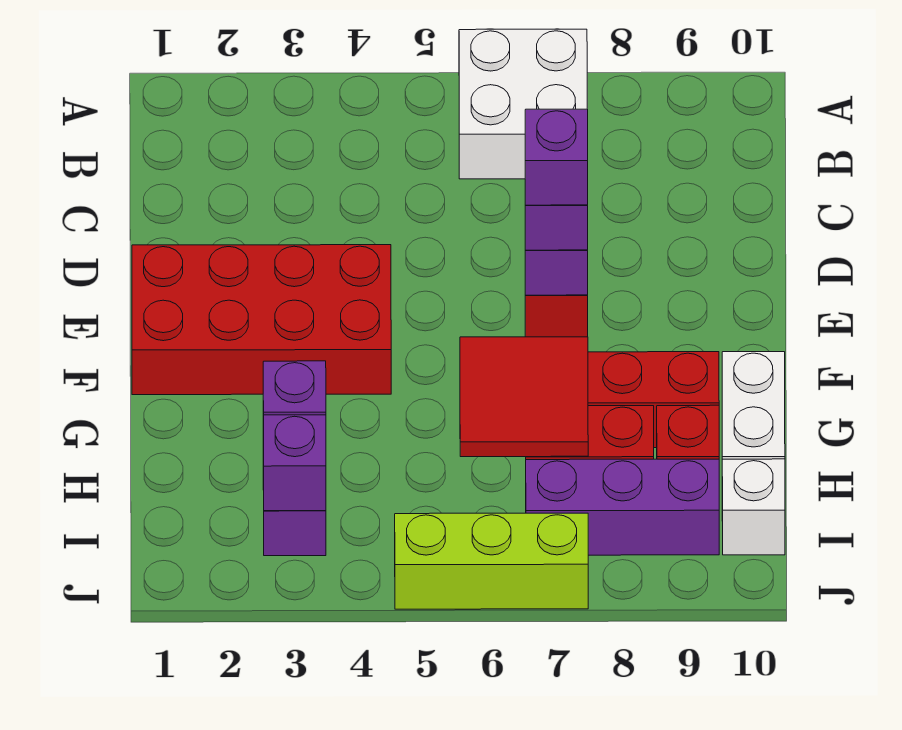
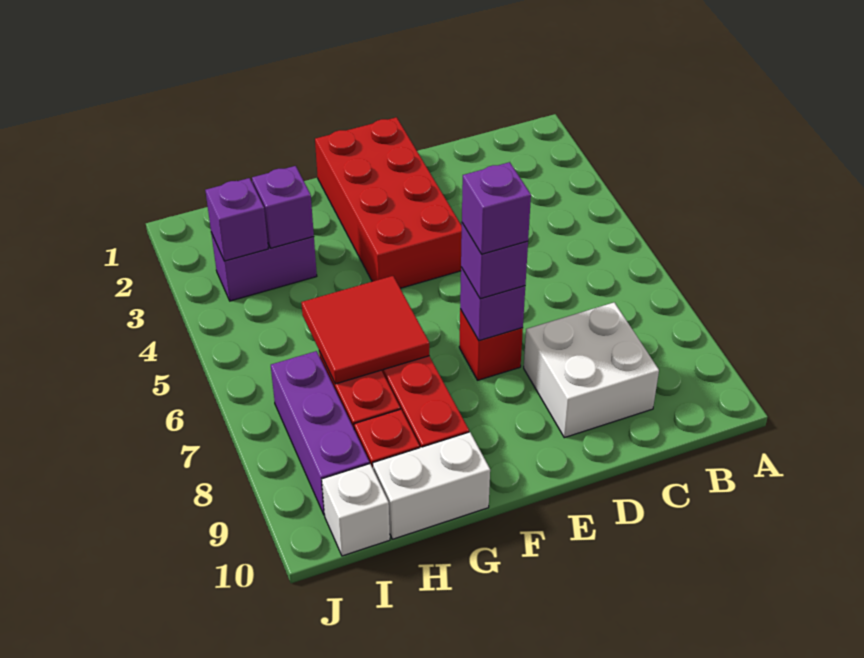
white 2x2 brick [459,29,587,179] -> white 2x2 brick moved to [524,302,659,438]
lime 1x3 brick [395,513,588,609] -> none

